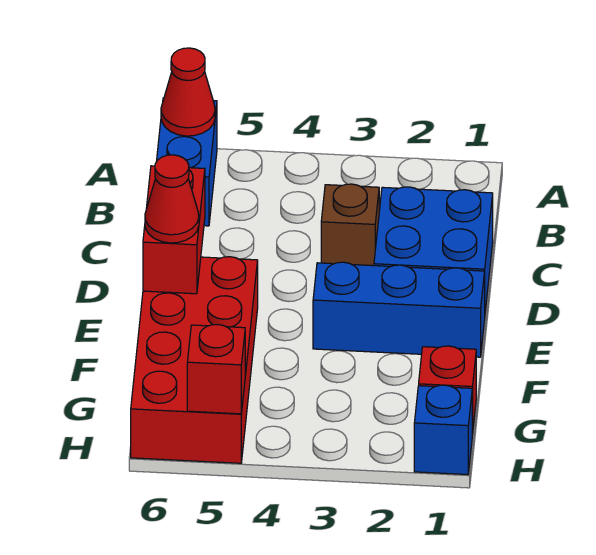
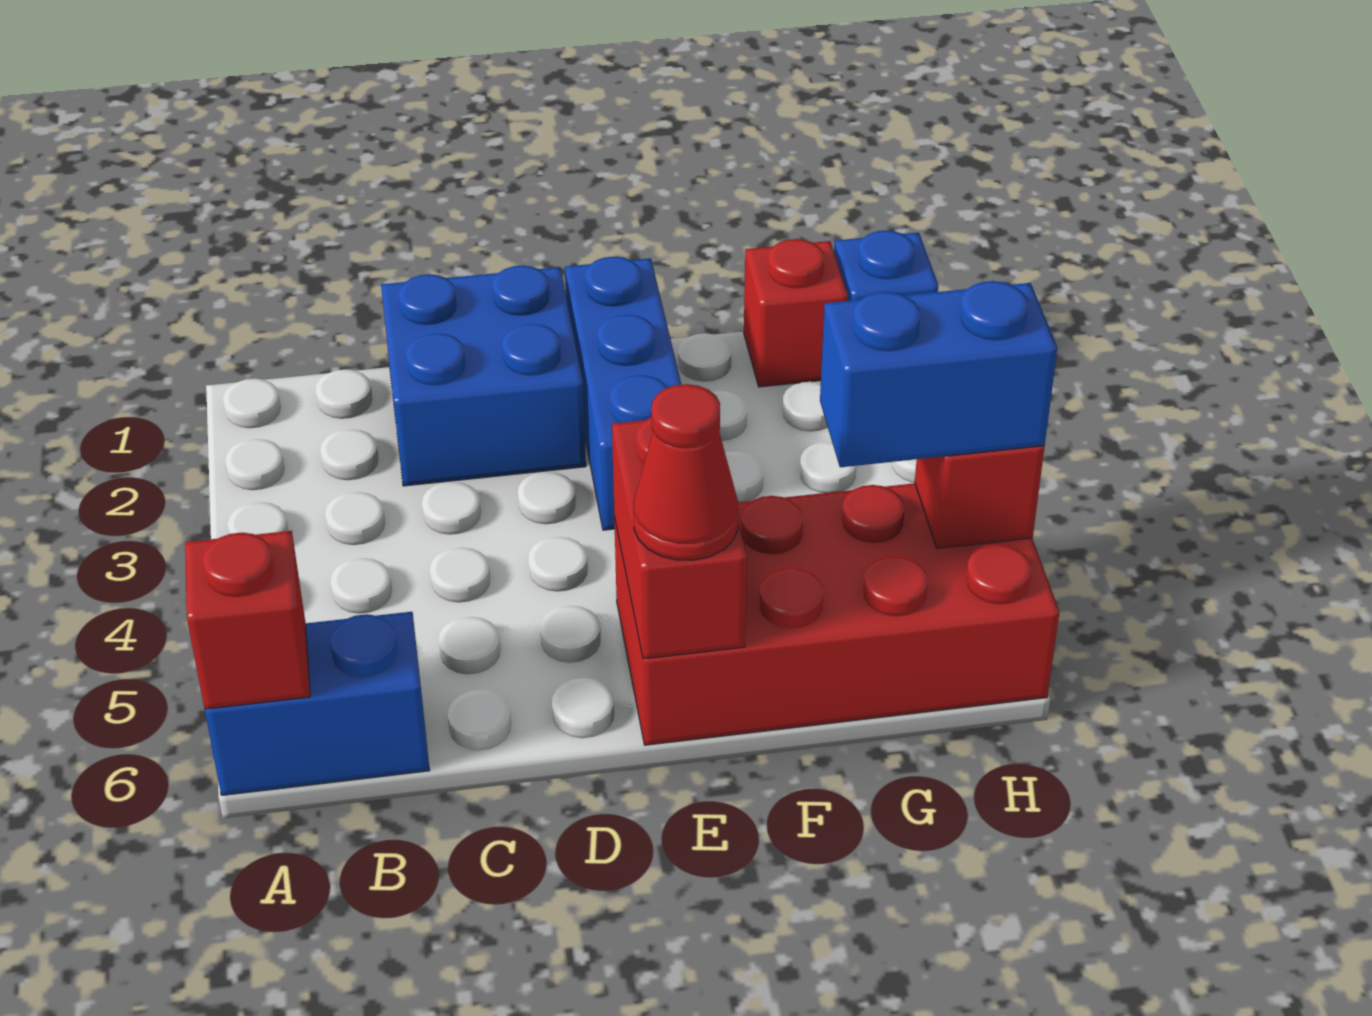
red 1x1 cone [161,48,215,136] -> red 1x1 brick [185,531,310,709]
brown 1x1 brick [321,184,379,266] -> none
red 1x2 brick [143,166,205,294] -> red 1x2 brick turned to [612,417,747,659]
none -> blue 1x2 brick [820,281,1057,467]

